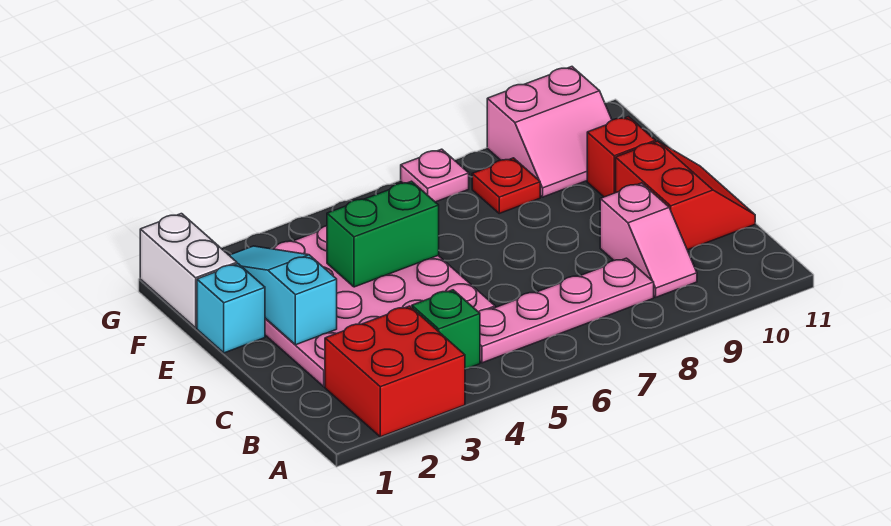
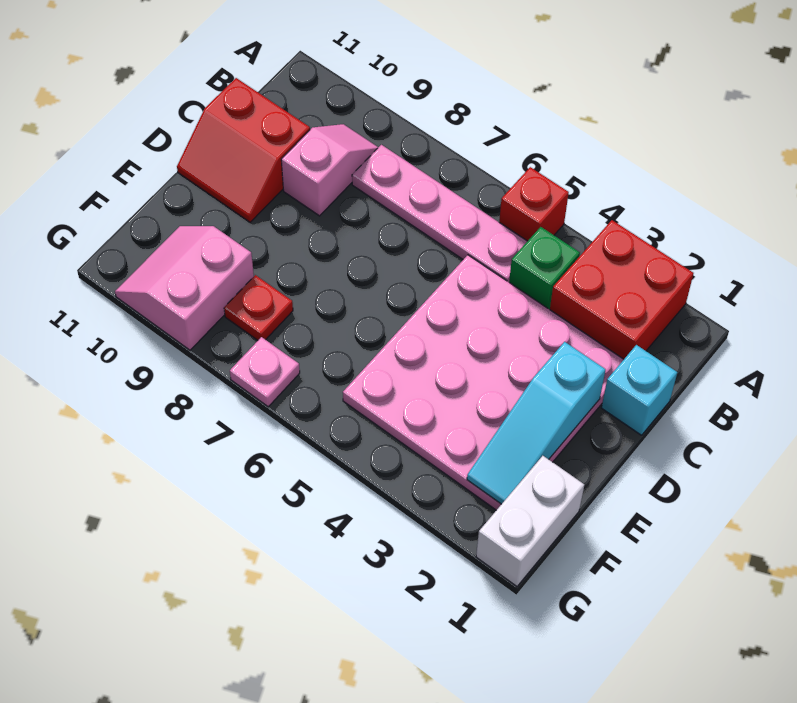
red 2x2 slope [616,141,755,250] -> red 2x2 slope turned to [177,78,310,222]
cyan 1x1 brick [197,264,265,353] -> cyan 1x1 brick moved to [601,345,677,435]
green 1x2 brick [327,181,439,287] -> none
red 1x1 brick [587,117,655,197] -> red 1x1 brick moved to [499,167,569,241]
pink 2x2 slope [487,67,612,197] -> pink 2x2 slope turned to [115,226,254,350]

